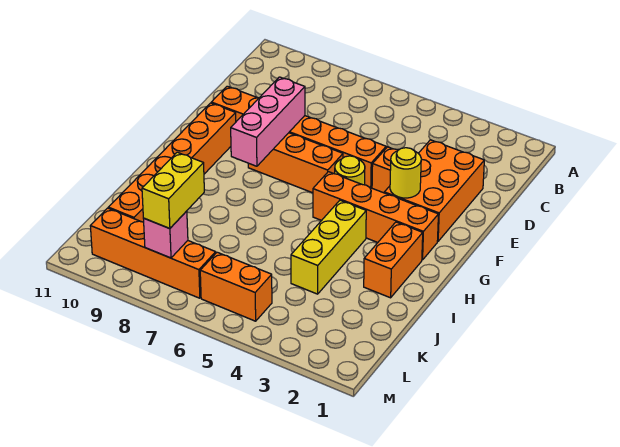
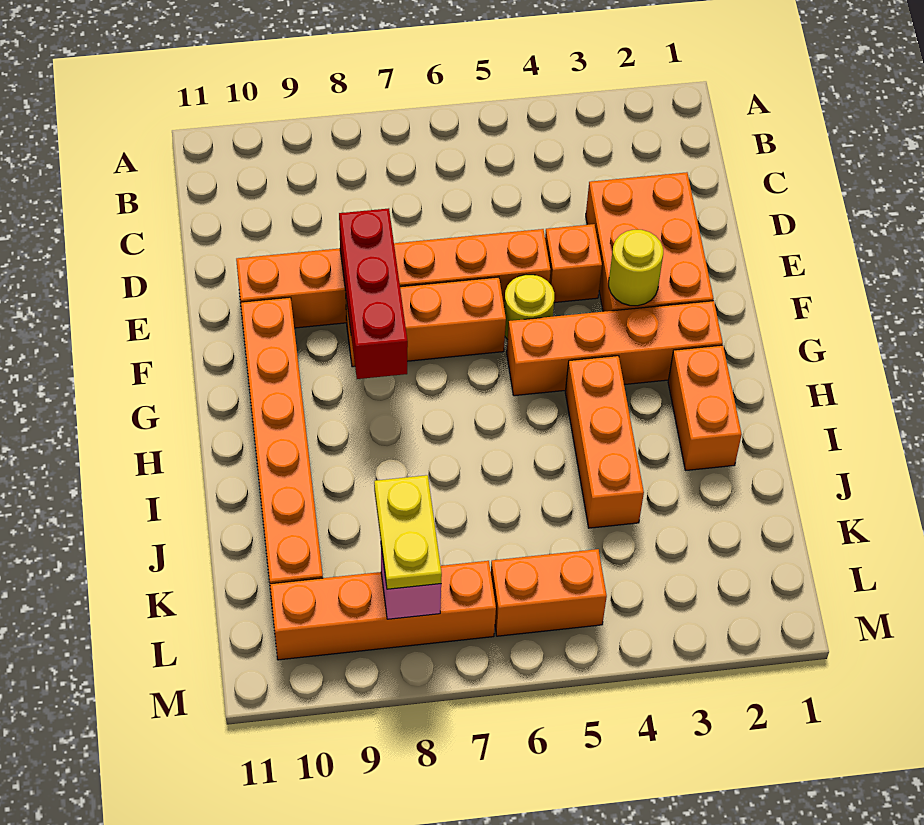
pink 1x3 brick [231,77,305,166] -> red 1x3 brick [339,208,408,379]
yellow 1x3 brick [291,200,366,294] -> orange 1x3 brick [565,356,644,528]
yellow 1x2 brick [142,152,204,229] -> yellow 1x2 plate [374,475,442,589]

